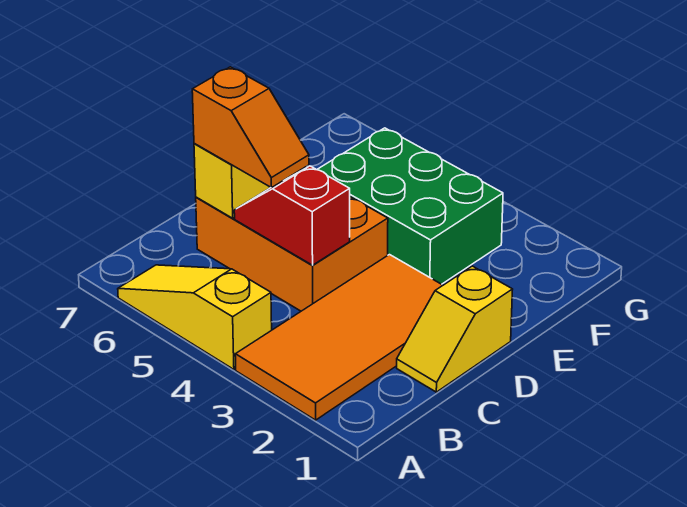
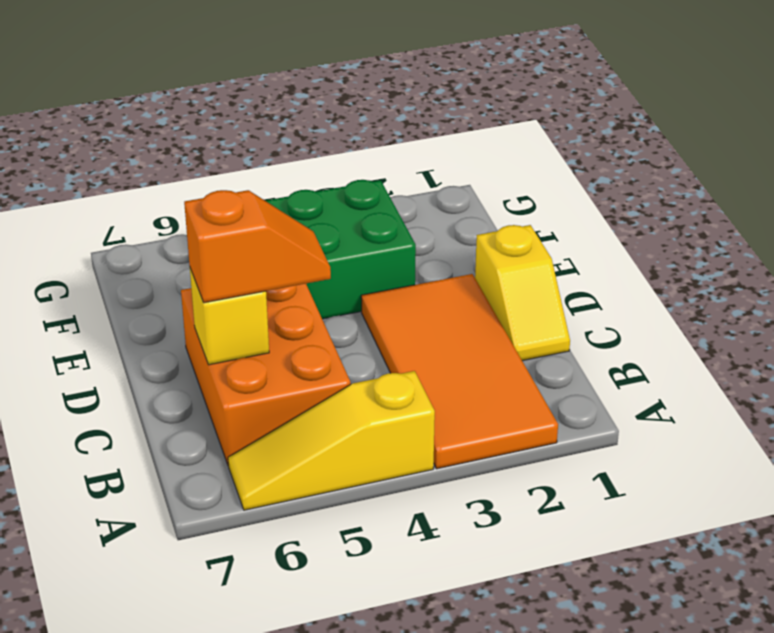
orange 2x3 brick [196,169,388,311] -> orange 2x3 brick turned to [181,284,351,466]
red 1x2 slope [234,166,350,265] -> none

